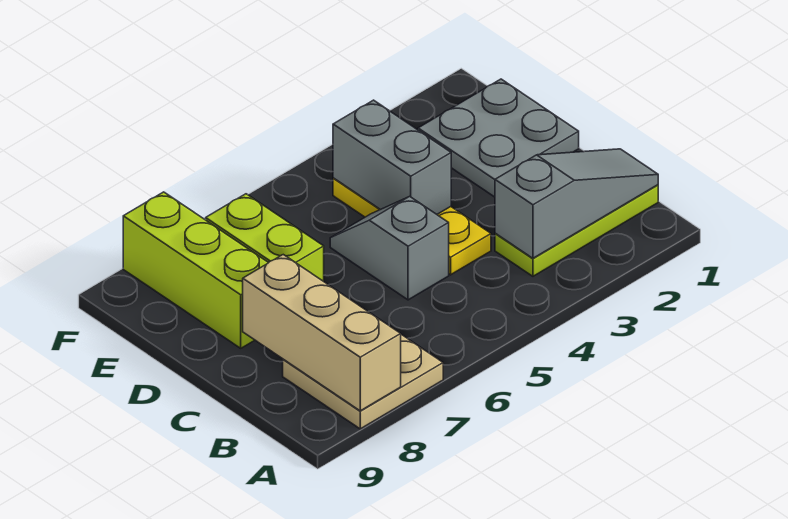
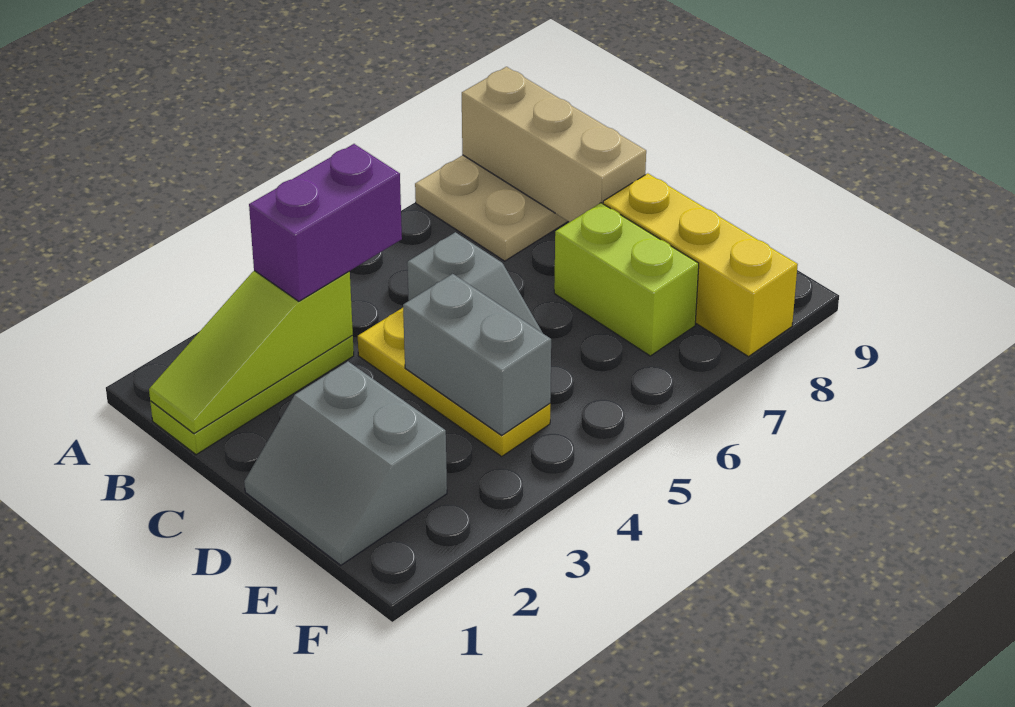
grey 1x3 slope [495,149,658,258] -> lime 1x3 slope [149,271,353,434]
none -> purple 1x2 brick [249,144,402,301]
grey 2x2 plate [418,79,579,197] -> grey 2x2 slope [244,362,447,565]
lime 1x3 brick [123,192,269,348] -> yellow 1x3 brick [603,173,798,357]

